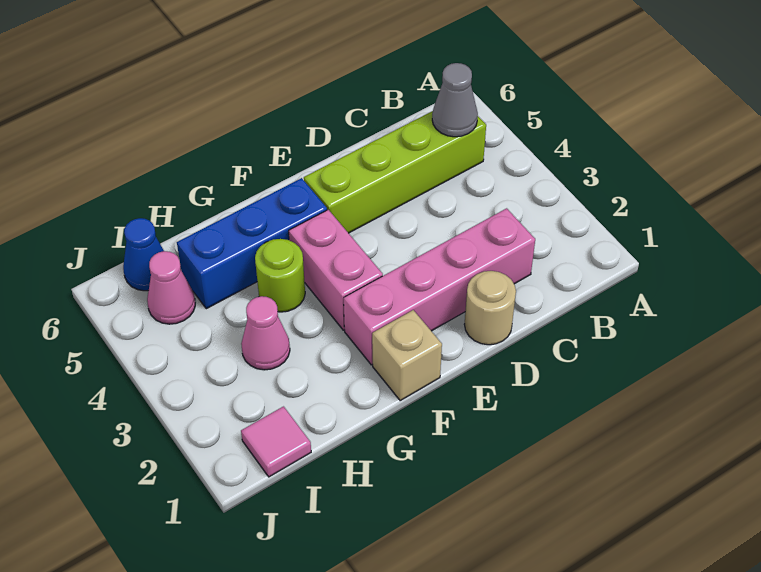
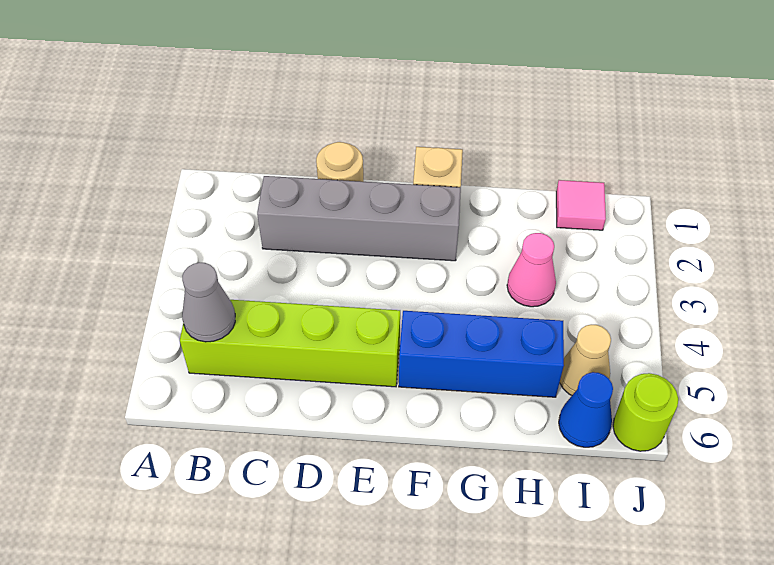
pink 1x4 brick [344,208,535,365] -> grey 1x4 brick [257,176,461,261]
pink 1x2 brick [289,210,383,330] -> none
lime 1x1 round brick [255,239,305,312] -> lime 1x1 round brick moved to [613,373,678,451]
pink 1x1 cone [147,251,195,324] -> tan 1x1 cone [560,325,611,395]

